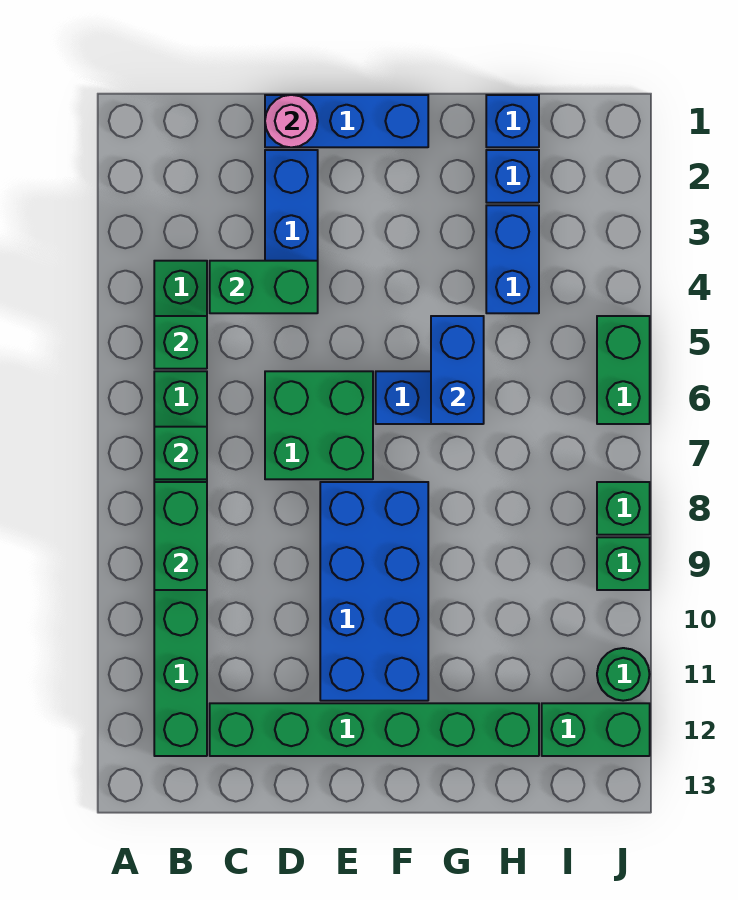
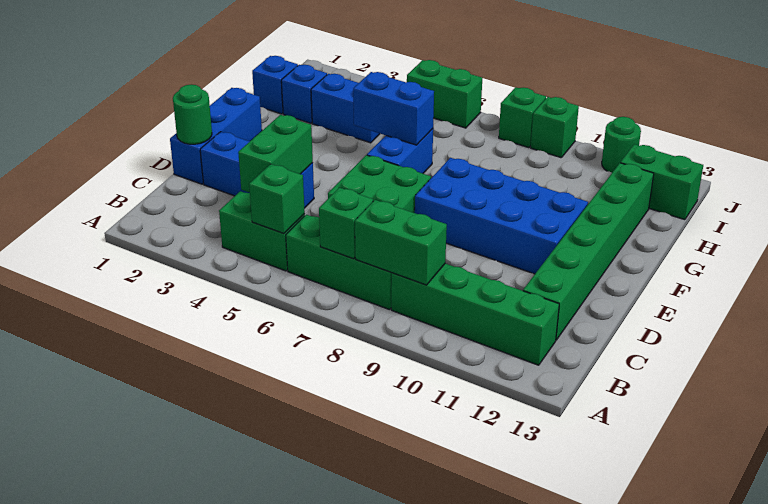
pink 1x1 round brick [265,95,318,147] -> green 1x1 round brick [173,85,212,144]
green 1x2 brick [542,703,650,756] -> green 1x2 brick turned to [620,144,703,220]

